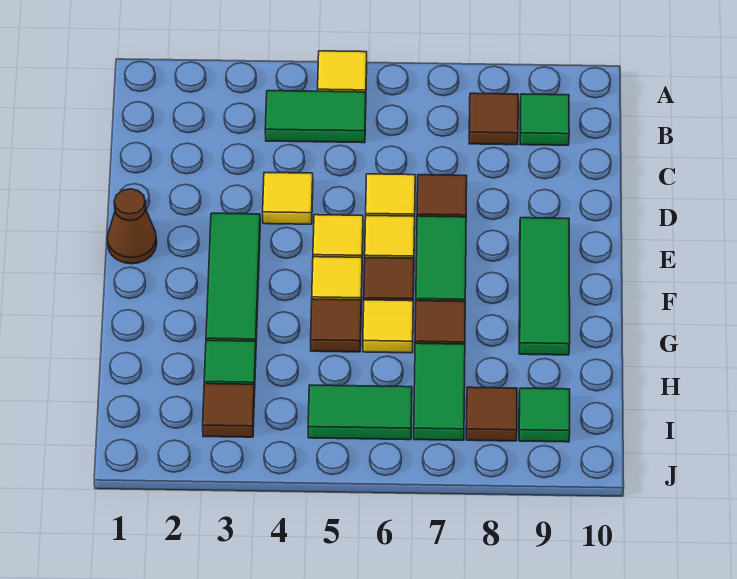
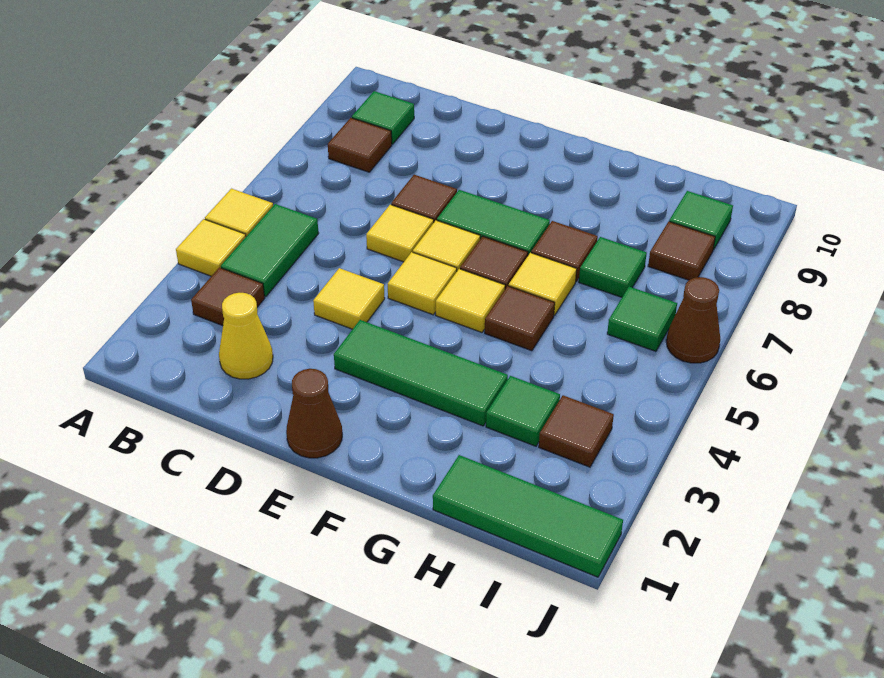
none -> yellow 1x1 tile [176,219,246,276]
none -> brown 1x1 tile [191,267,265,326]
none -> yellow 1x1 cone [219,293,273,379]
green 1x3 tile [519,218,570,355] -> green 1x3 tile moved to [433,455,623,577]
green 1x2 tile [414,343,465,440] -> green 1x1 tile [579,237,647,297]
green 1x2 tile [308,385,412,440] -> green 1x1 tile [607,287,677,351]
none -> brown 1x1 cone [666,277,720,363]

